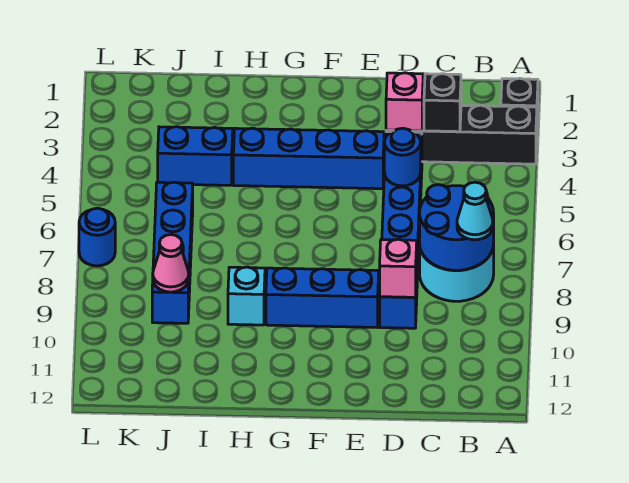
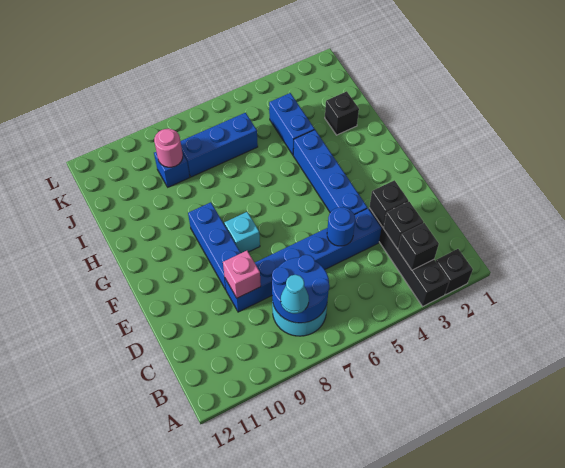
none -> black 1x1 brick [398,223,439,270]
pink 1x1 brick [386,73,423,131] -> black 1x1 brick [369,180,408,227]
cyan 1x1 brick [228,267,265,325] -> cyan 1x1 brick moved to [224,212,260,253]
none -> black 1x1 brick [325,91,359,135]
pink 1x1 cone [153,235,189,292] -> pink 1x1 round brick [154,129,183,167]
blue 1x1 round brick [79,208,115,266] -> none

